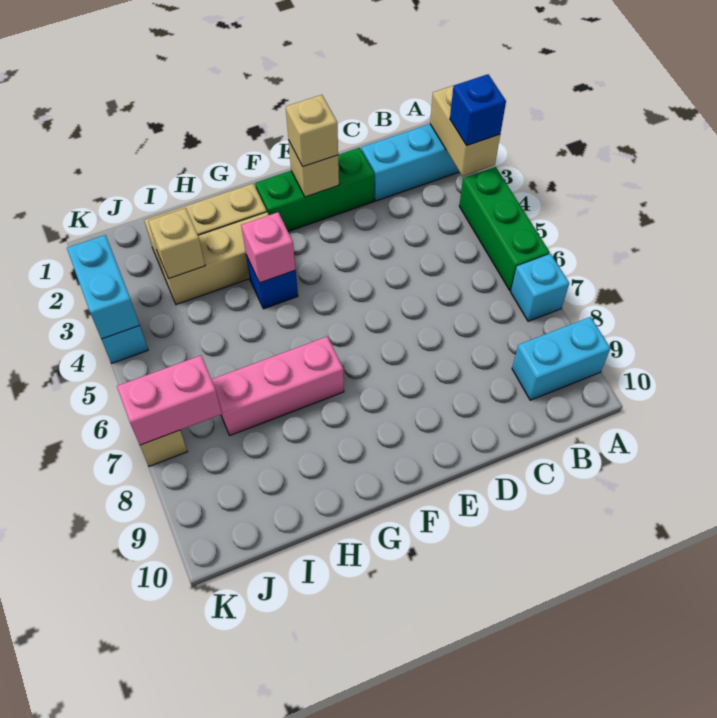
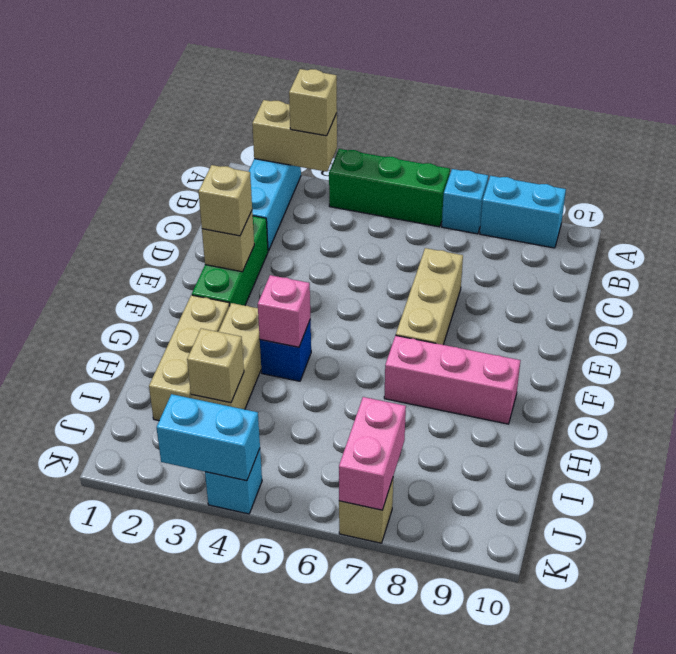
blue 1x1 brick [450,74,506,146] -> tan 1x1 brick [289,69,337,136]
cyan 1x2 brick [512,317,610,400] -> cyan 1x2 brick turned to [480,176,566,248]
none -> tan 1x3 brick [396,248,463,345]
pink 1x3 brick [212,336,344,435] -> pink 1x3 brick turned to [384,335,520,424]

